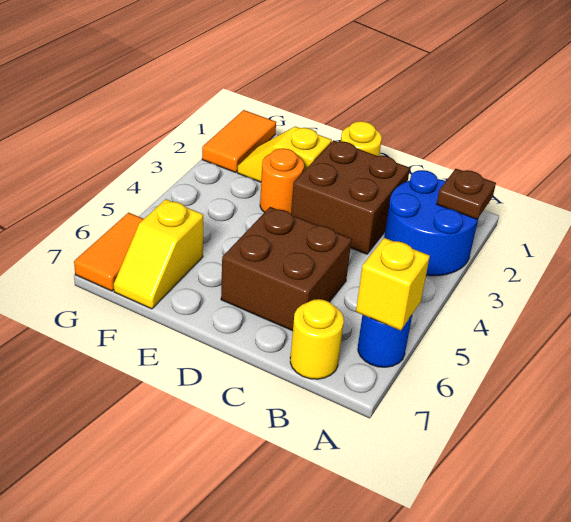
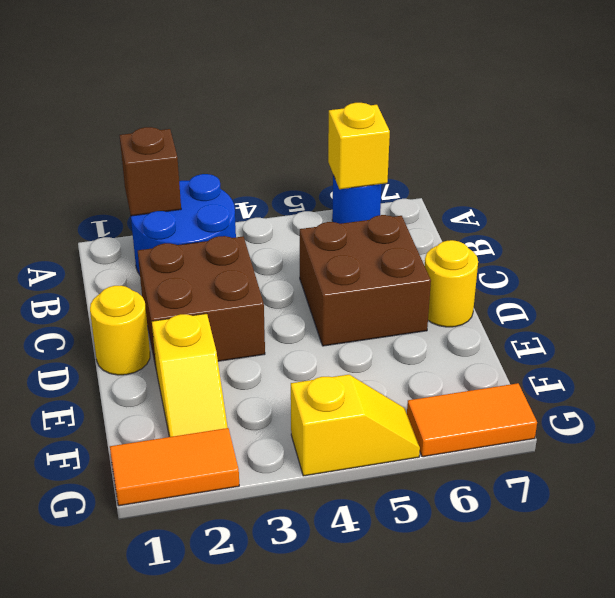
brown 1x1 plate [437,169,496,219] -> brown 1x1 brick [120,127,181,216]
yellow 1x1 round brick [290,299,344,379] -> yellow 1x1 round brick moved to [425,240,478,327]
orange 1x1 round brick [260,148,304,213] -> none
yellow 1x2 slope [114,199,203,309] -> yellow 1x2 slope moved to [291,375,420,476]

